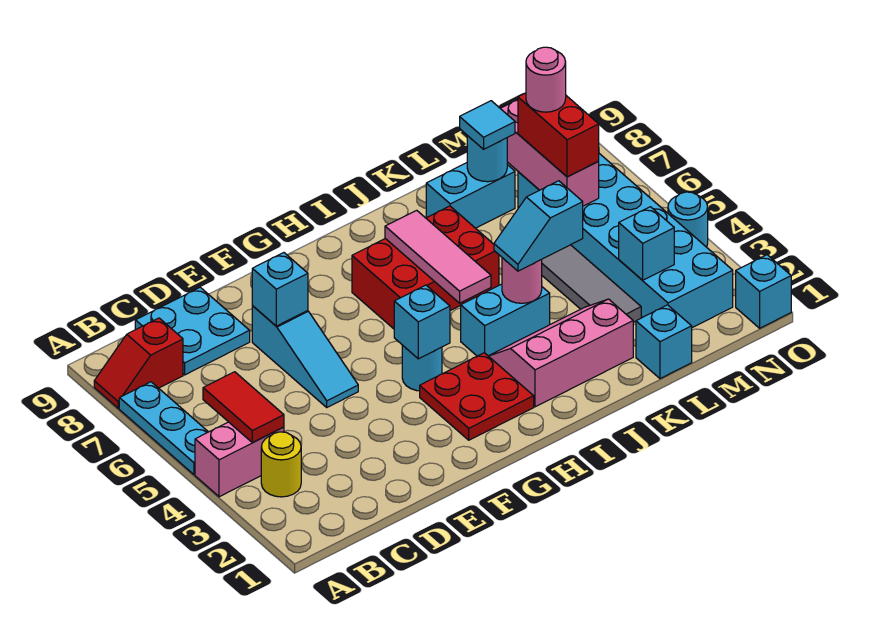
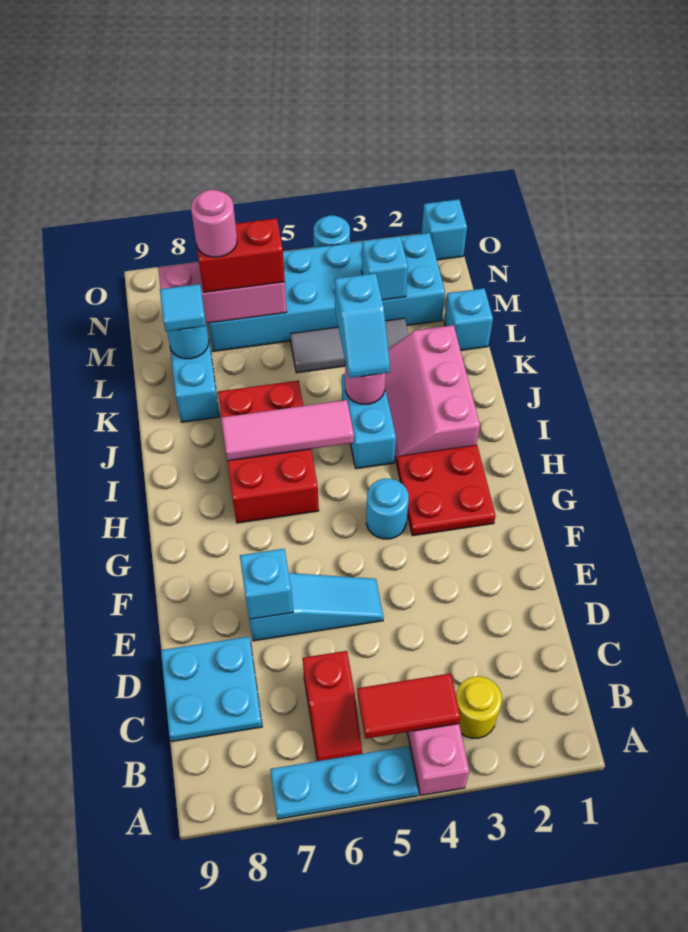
red 1x2 slope [94,318,183,408] -> red 1x2 slope moved to [303,651,362,761]
cyan 1x1 brick [394,285,450,359] -> none

